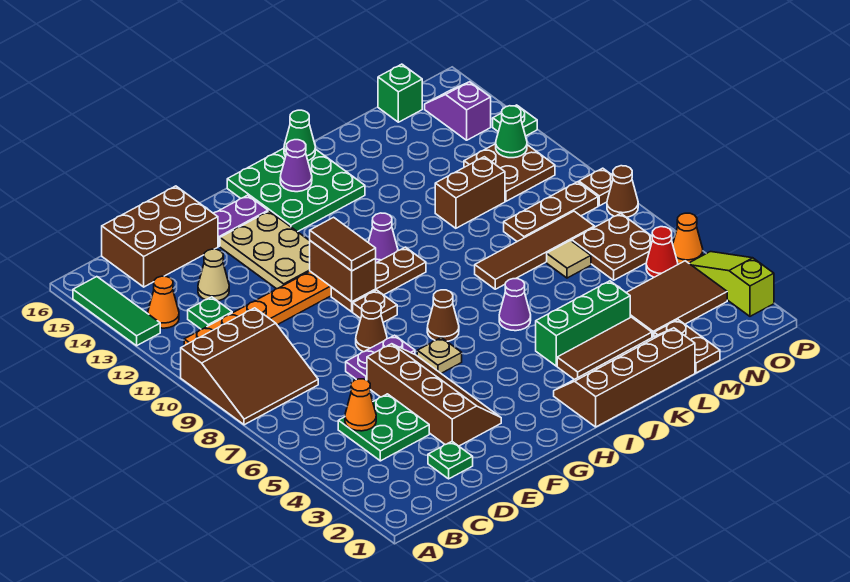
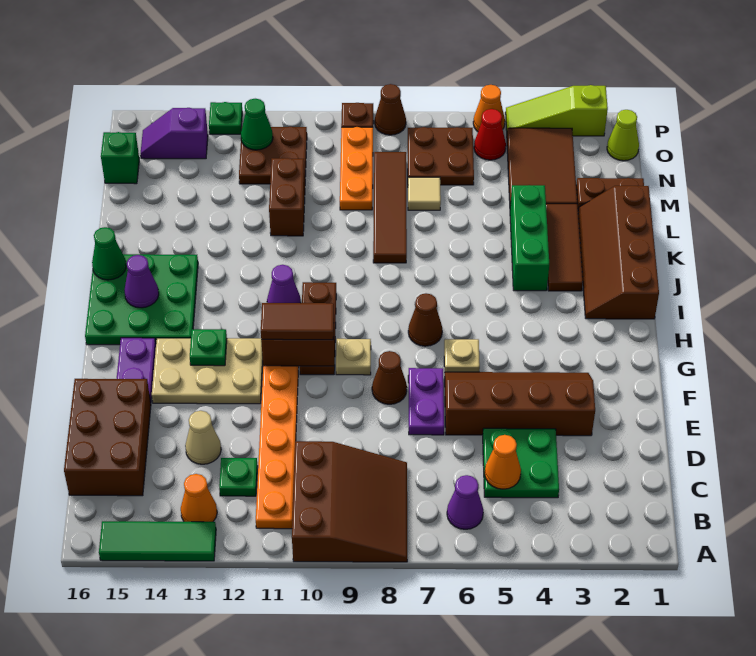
green 1x1 plate [428,442,473,479] -> green 1x1 plate moved to [190,329,227,366]
brown 1x1 plate [353,290,397,322] -> tan 1x1 plate [336,339,371,375]
purple 1x1 cone [499,279,531,331] -> purple 1x1 cone moved to [447,475,483,529]
brown 1x3 plate [504,182,598,242] -> orange 1x3 plate [340,127,373,210]
none -> lime 1x1 cone [607,110,639,161]

